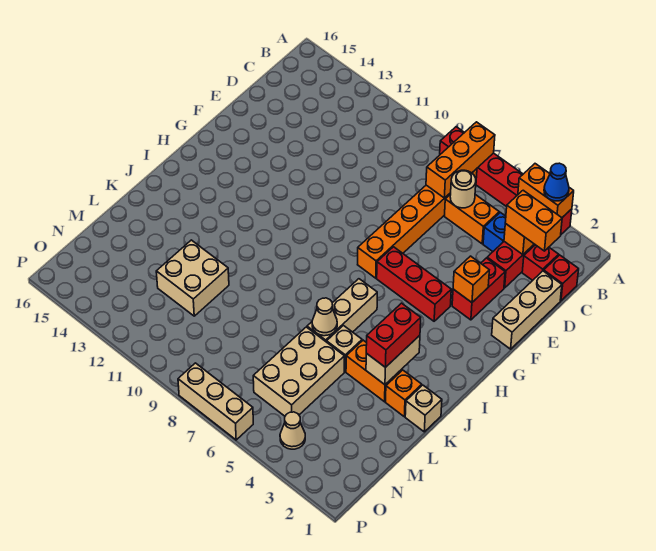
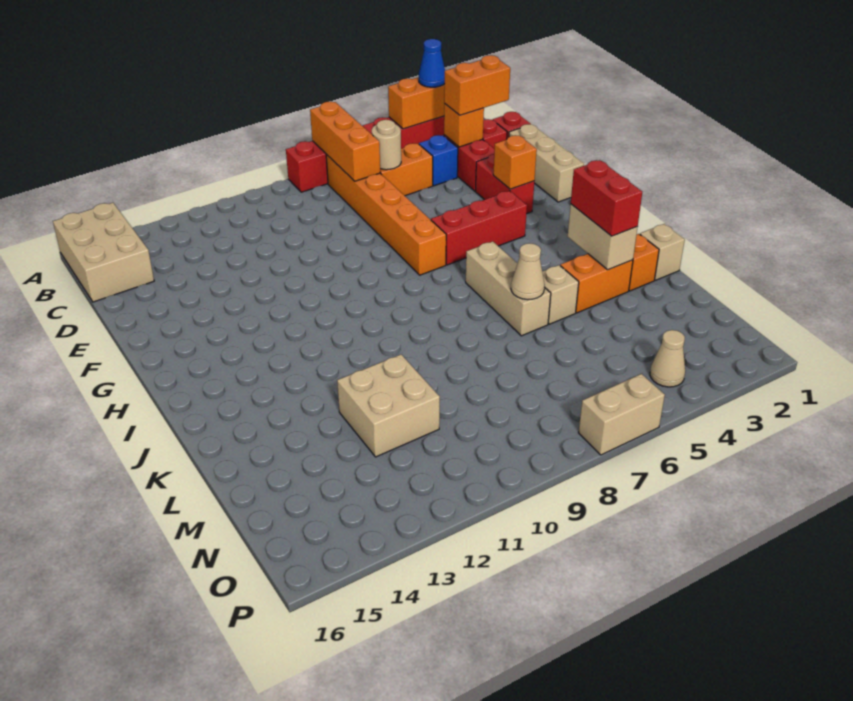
tan 2x3 brick [253,327,344,416] -> tan 2x3 brick moved to [53,203,154,302]
tan 1x3 brick [178,363,253,440] -> tan 1x2 brick [579,374,665,455]

